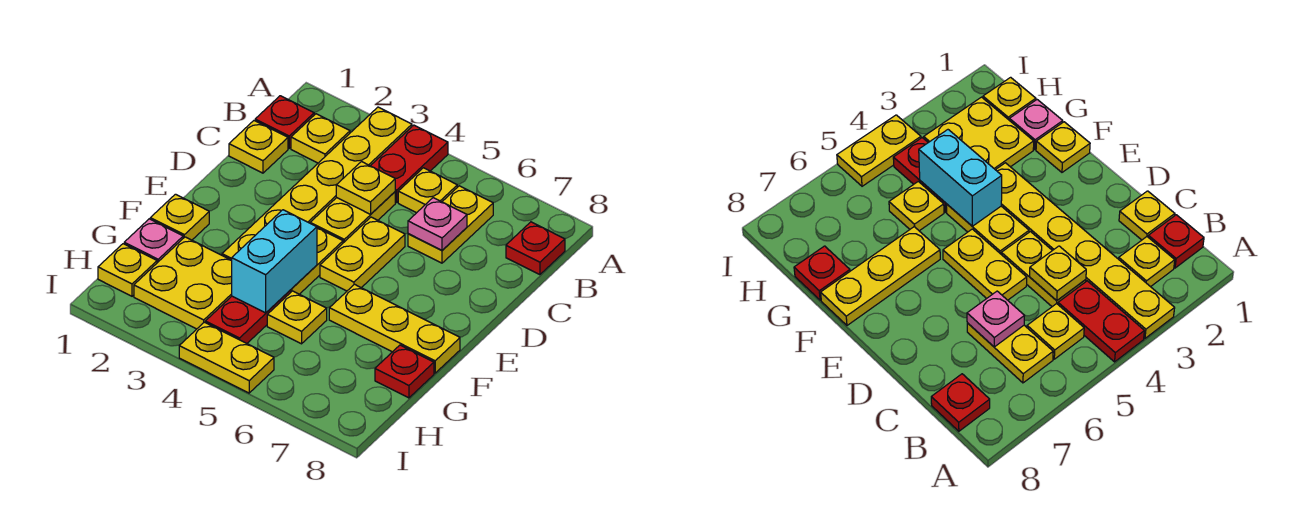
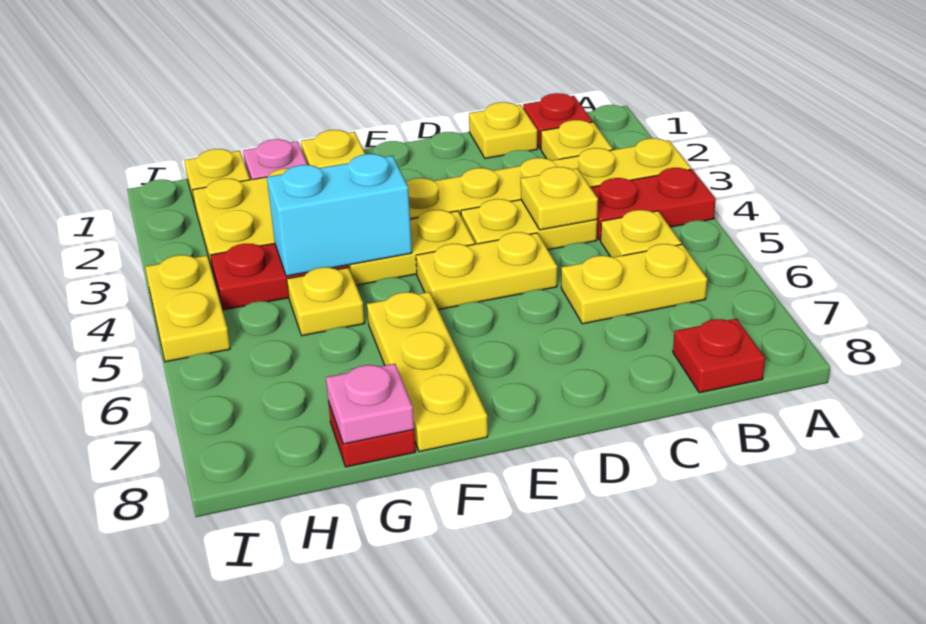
pink 1x1 plate [408,198,467,250] -> pink 1x1 plate moved to [326,364,414,444]

